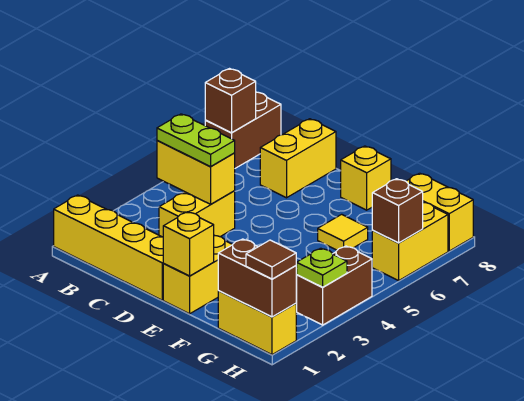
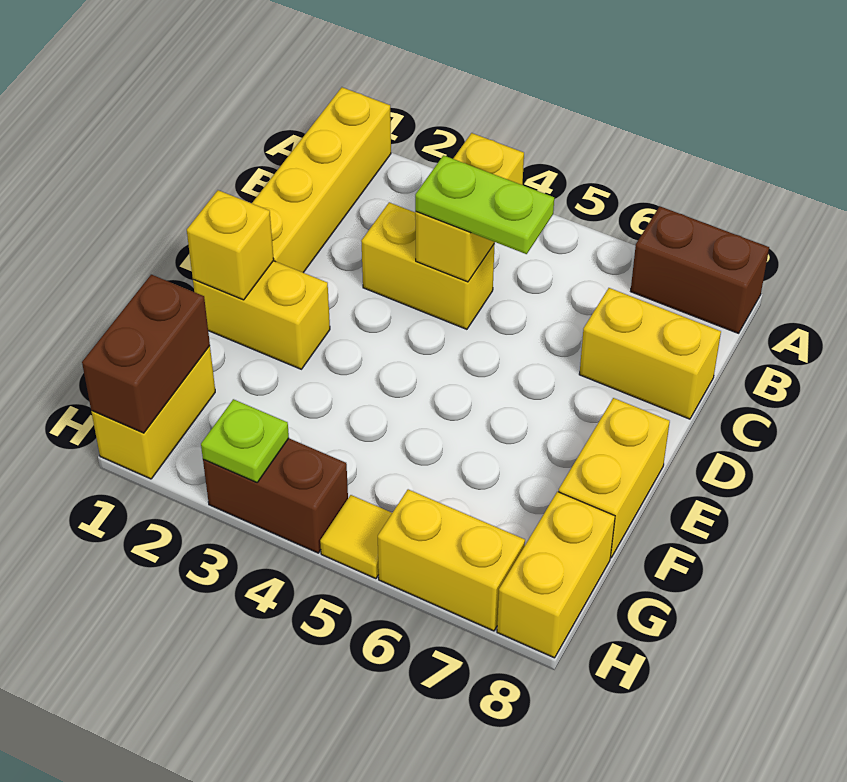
brown 1x1 brick [205,69,256,133] -> none
lime 1x2 plate [157,114,235,167] -> lime 1x2 plate turned to [415,155,554,254]
yellow 1x1 brick [341,146,391,210] -> yellow 1x2 brick [559,398,670,558]
yellow 1x1 tile [318,214,368,250] -> yellow 1x1 tile moved to [320,495,392,579]
brown 1x1 tile [246,240,296,279] -> none
brown 1x1 brick [372,179,423,243] -> none

